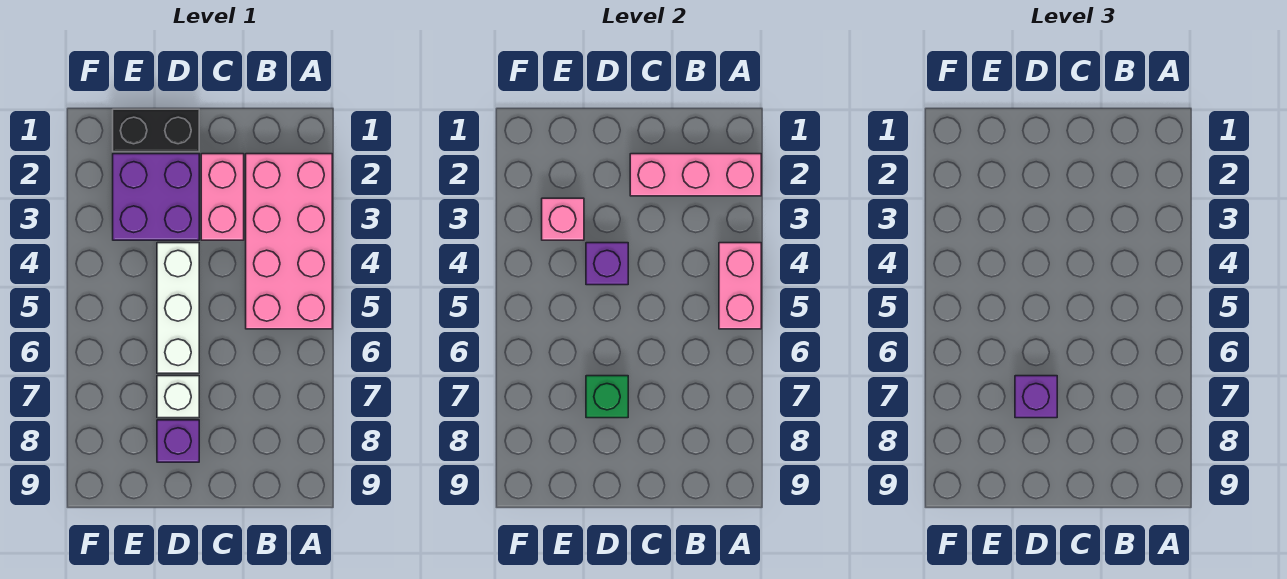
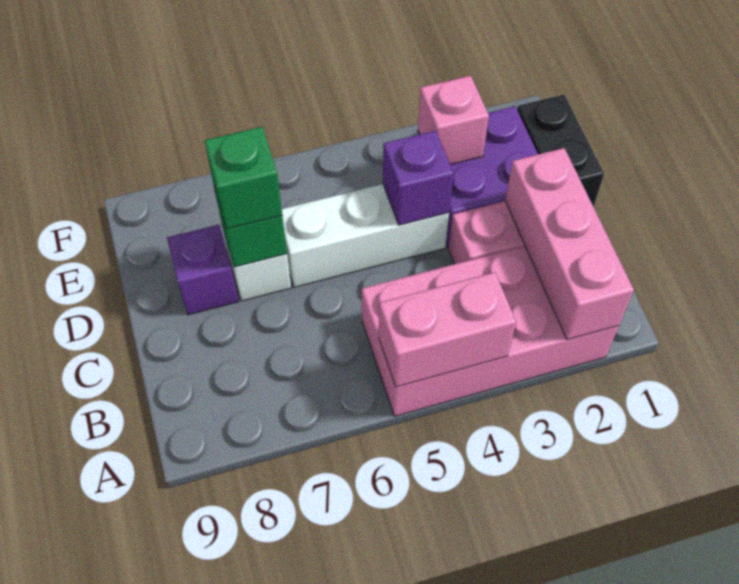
purple 1x1 brick [1015,376,1057,418] -> green 1x1 brick [204,127,282,229]

